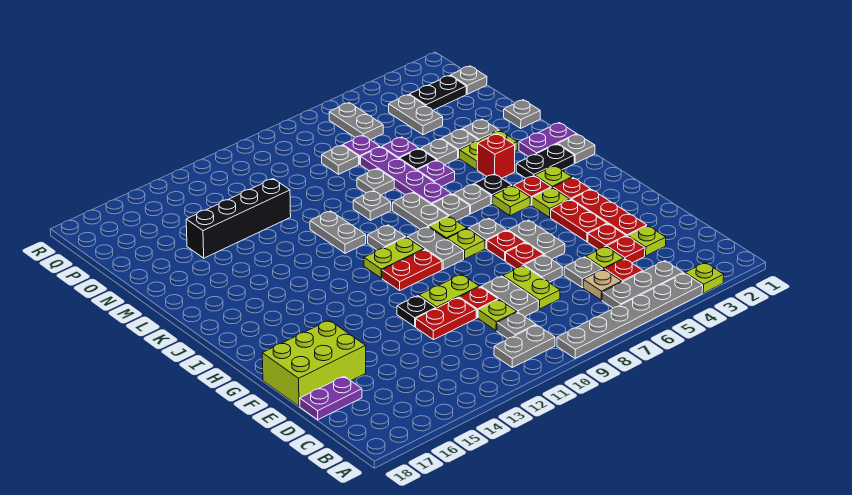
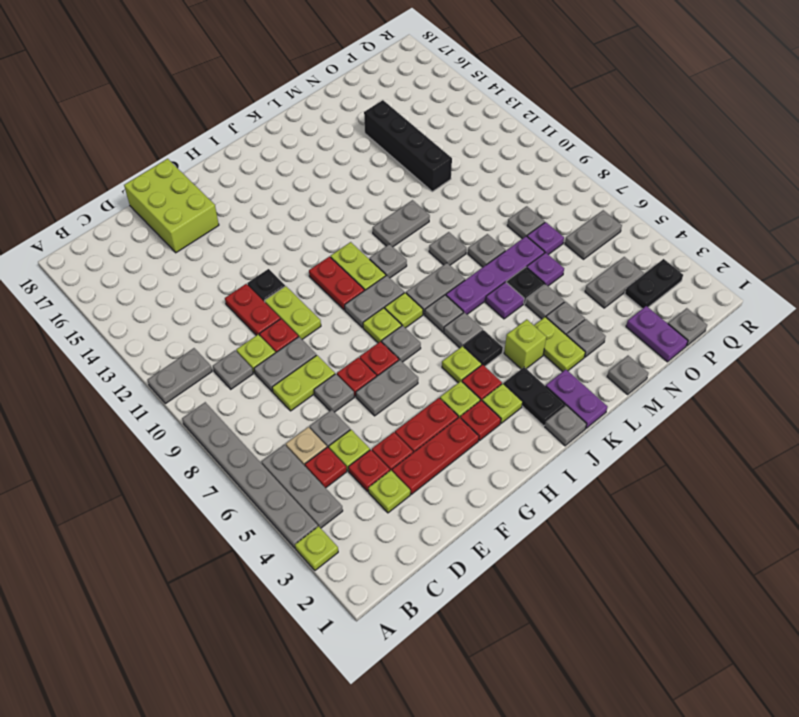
grey 1x2 plate [494,325,555,367] -> grey 1x2 plate turned to [148,348,212,404]
purple 1x2 plate [300,376,362,420] -> purple 1x2 plate moved to [626,306,688,362]
red 1x1 brick [477,134,515,178] -> lime 1x1 brick [504,319,546,369]
black 1x2 plate [409,75,466,110] -> black 1x2 plate turned to [625,259,683,309]

